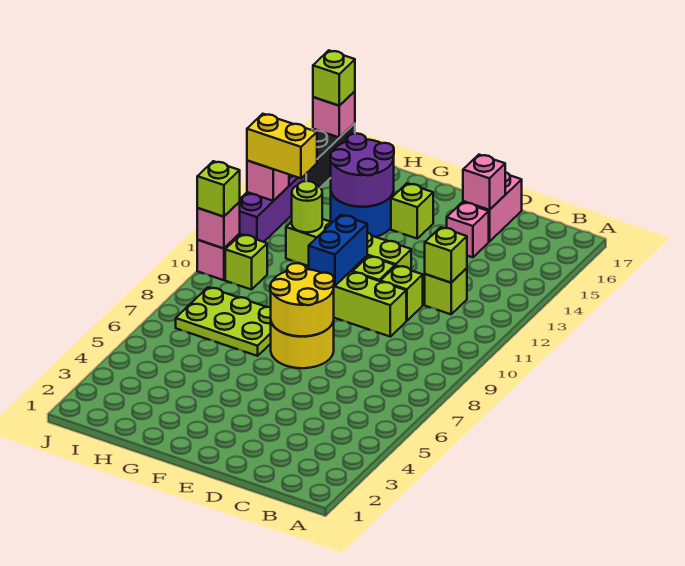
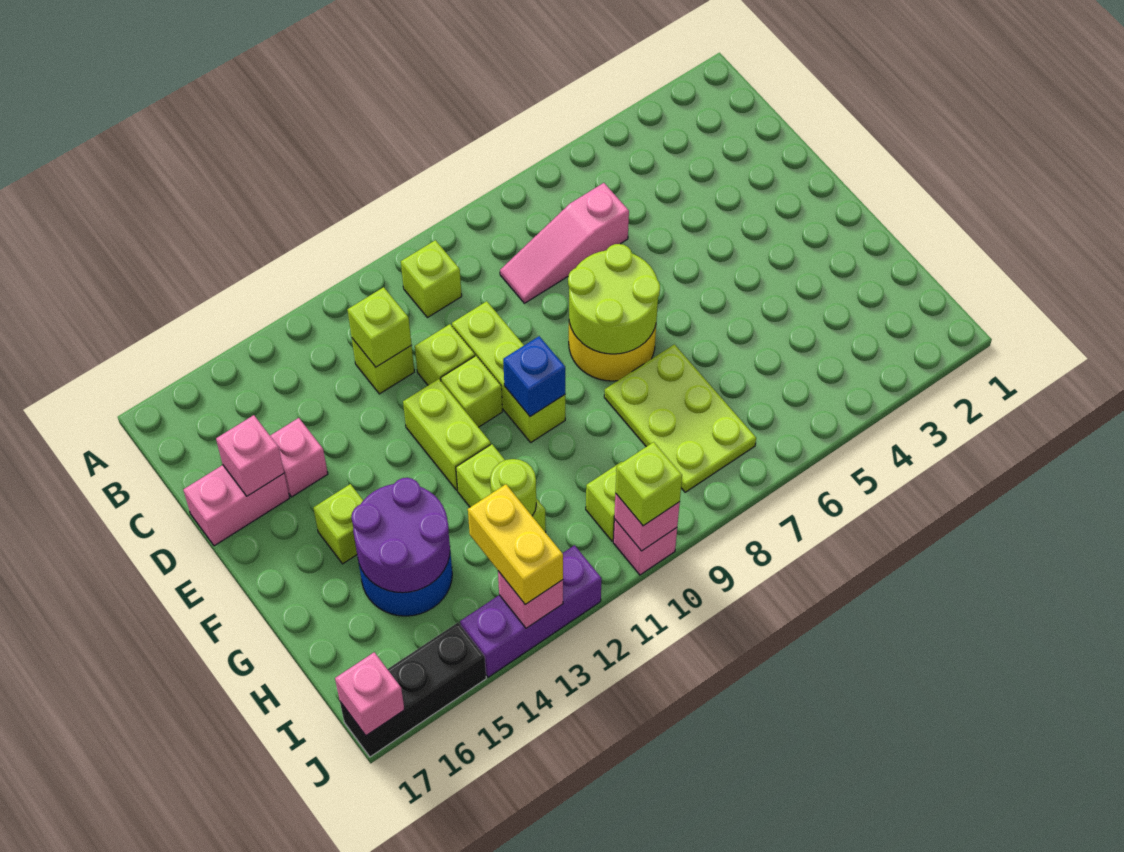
none -> pink 1x3 slope [500,183,629,303]
yellow 2x2 round brick [270,263,334,336] -> lime 2x2 round brick [568,244,660,354]
blue 1x2 brick [309,215,367,286] -> blue 1x1 brick [503,336,565,417]
lime 1x1 brick [313,50,355,106] -> lime 1x1 brick moved to [401,240,462,318]

